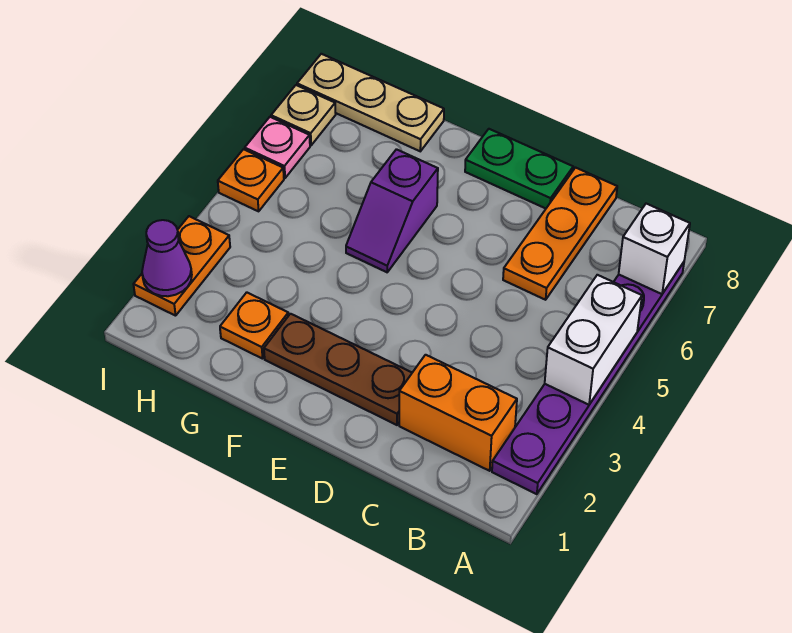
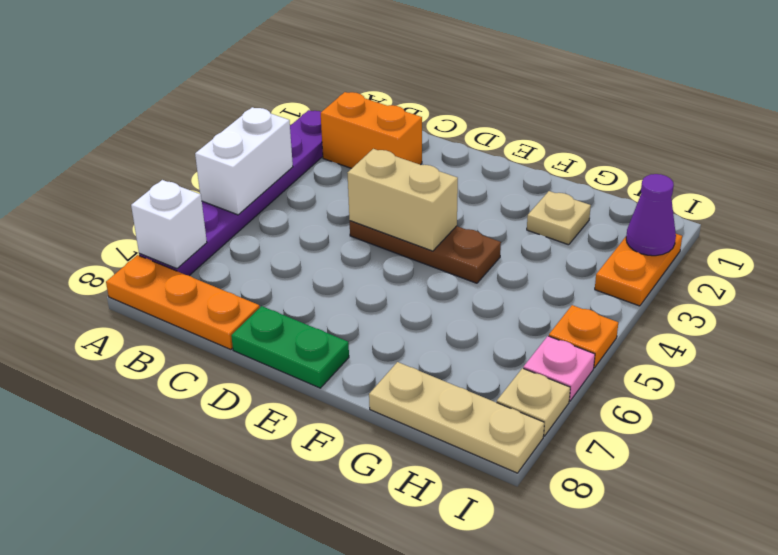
orange 1x3 plate [503,168,617,300] -> orange 1x3 plate turned to [106,255,260,350]
brown 1x3 plate [264,314,412,425] -> brown 1x3 plate moved to [350,221,501,283]
none -> tan 1x2 brick [348,149,458,251]
purple 1x2 slope [346,149,438,272] -> none
orange 1x1 plate [220,292,288,359] -> tan 1x1 plate [527,191,591,245]

